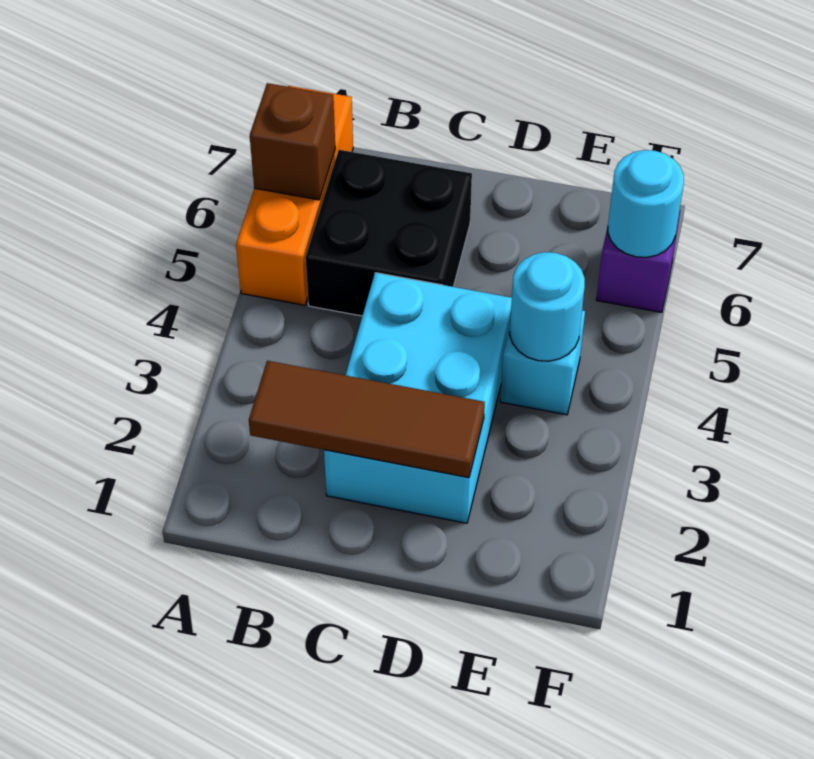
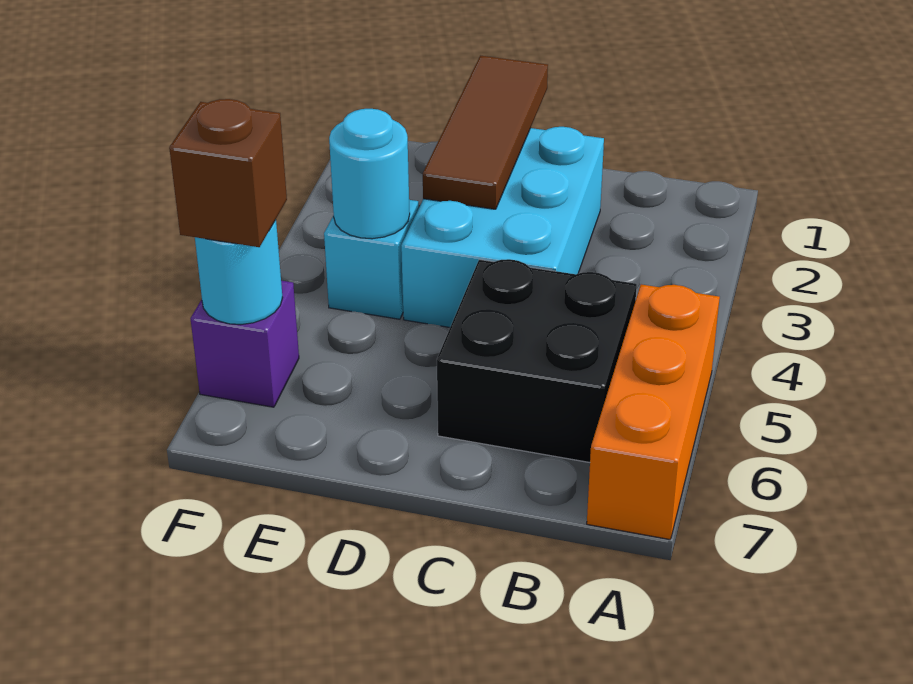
brown 1x1 brick [250,83,335,200] -> brown 1x1 brick moved to [169,99,287,247]
brown 1x3 tile [249,361,485,478] -> brown 1x3 tile turned to [423,56,548,209]

